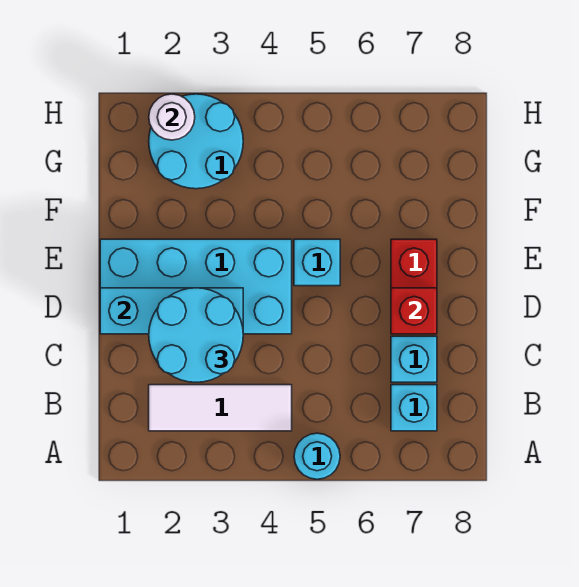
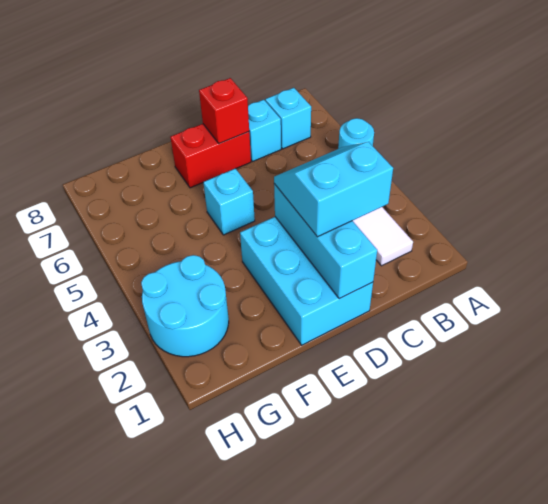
cyan 2x2 round brick [149,288,243,382] -> cyan 2x2 slope [274,142,393,237]
cyan 2x4 brick [100,239,292,334] -> cyan 2x3 brick [240,217,373,345]
white 1x1 round brick [149,94,195,140] -> none

